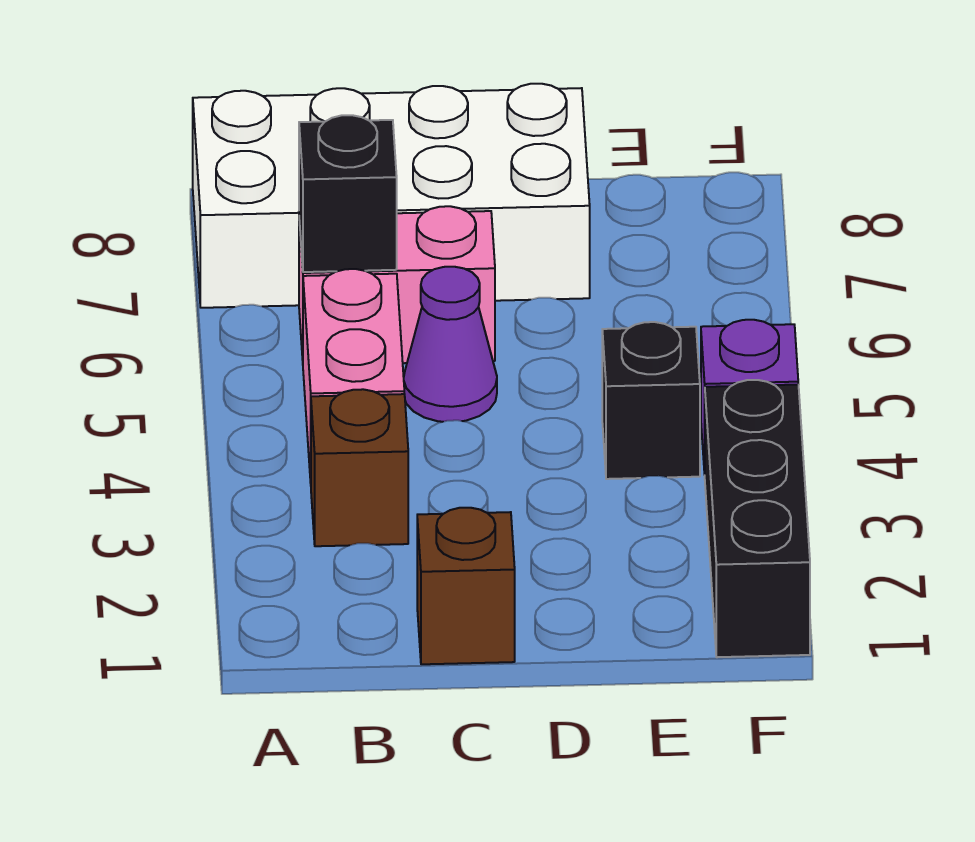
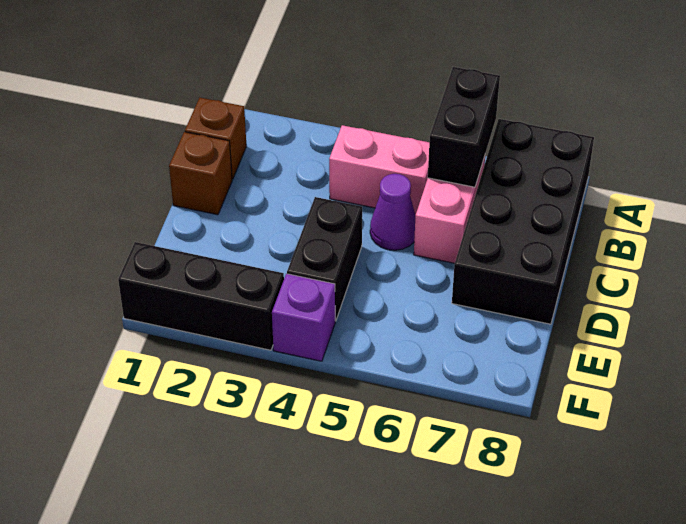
white 2x4 brick [193,84,590,308] -> black 2x4 brick [452,119,594,324]
brown 1x1 brick [311,389,408,546] -> brown 1x1 brick moved to [185,98,247,179]
black 1x1 brick [299,115,397,272] -> black 1x2 brick [428,67,500,187]
black 1x1 brick [602,322,700,479] -> black 1x2 brick [287,197,362,321]

